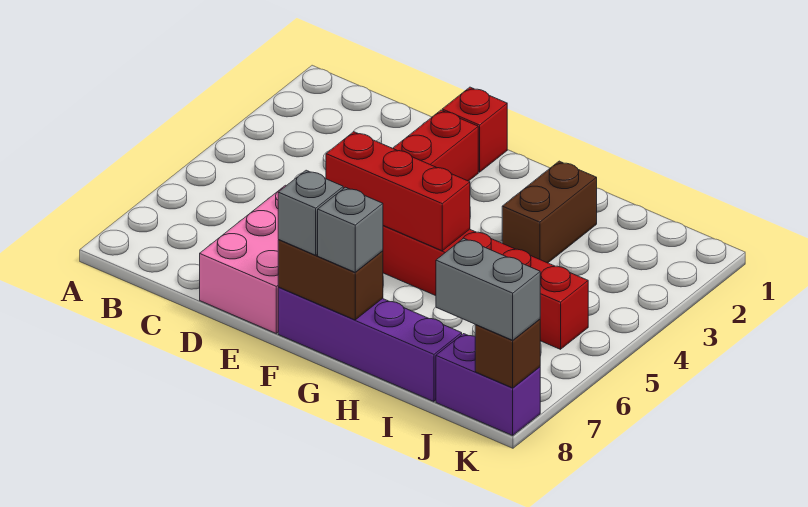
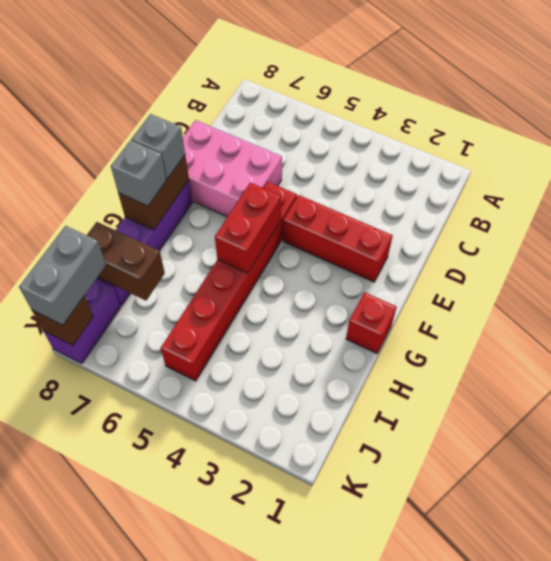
red 1x1 brick [442,87,507,172] -> red 1x1 brick moved to [346,292,396,353]
red 1x3 brick [326,132,470,251] -> red 1x2 brick [215,183,281,273]
brown 1x2 brick [502,161,597,263] -> brown 1x2 brick moved to [87,222,165,301]

